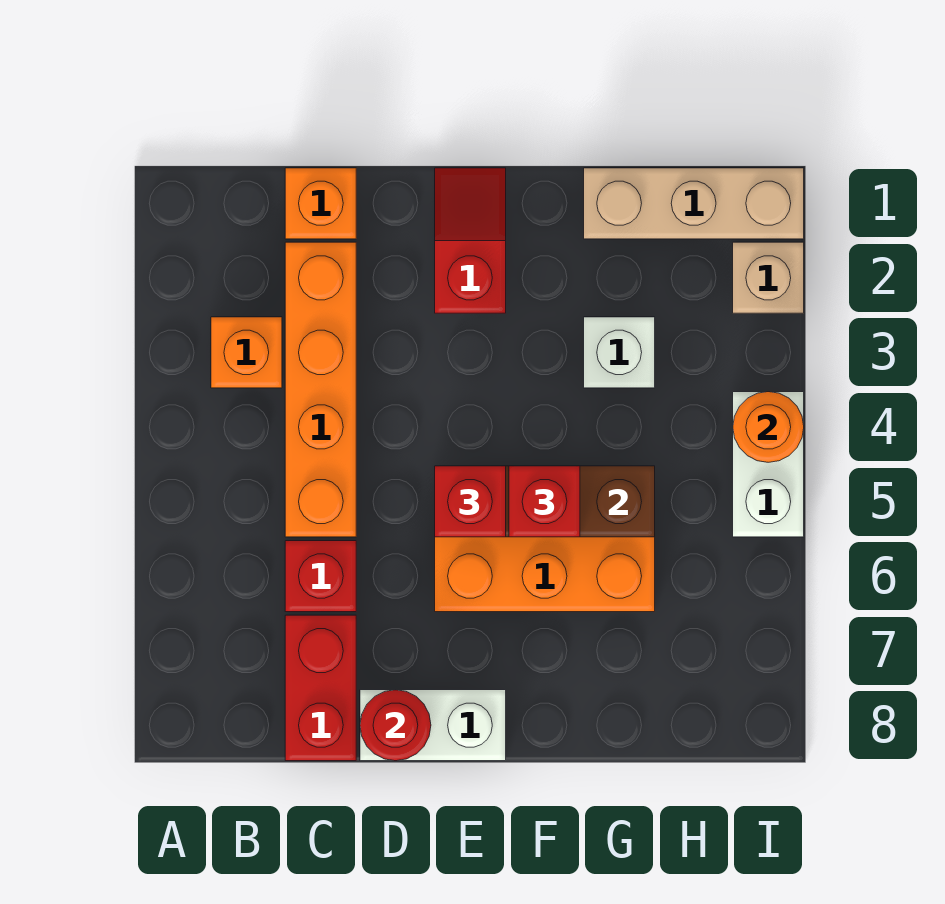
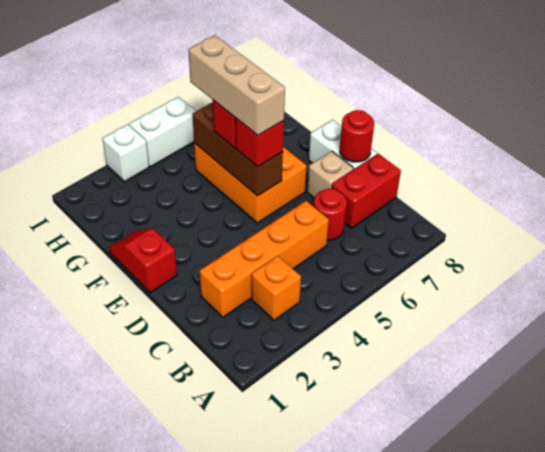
orange 1x1 brick [285,168,356,239] -> none
red 1x1 brick [285,541,356,612] -> red 1x1 round brick [314,189,347,240]
red 1x2 slope [435,168,506,313] -> red 1x2 slope turned to [109,229,177,293]
tan 1x3 brick [584,168,804,239] -> tan 1x3 brick moved to [188,35,285,136]
white 1x1 brick [584,317,655,388] -> white 1x1 brick moved to [102,124,149,182]
tan 1x1 brick [733,242,804,313] -> tan 1x1 brick moved to [307,151,354,198]
orange 1x1 round brick [733,392,804,462] -> none

